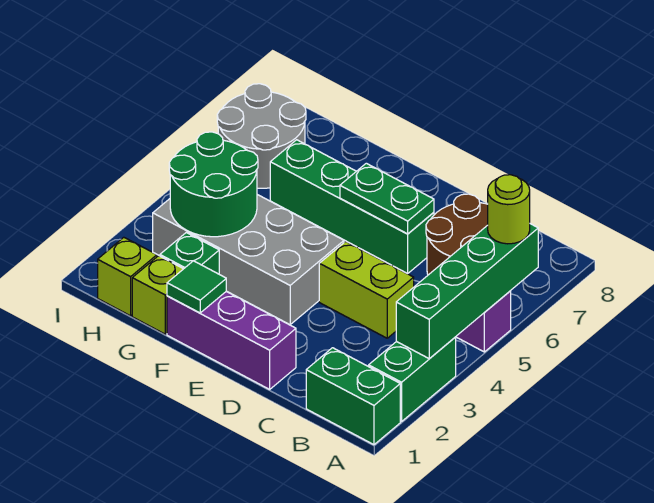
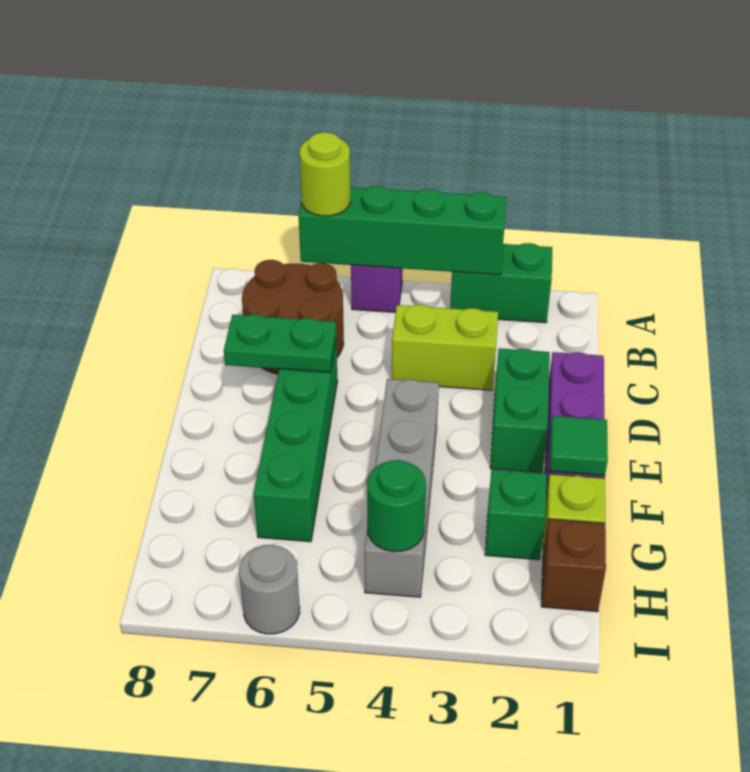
green 1x2 brick [306,348,400,445] -> green 1x2 brick moved to [490,348,550,473]
lime 1x2 brick [319,241,414,338] -> lime 1x2 brick turned to [392,305,498,390]
green 1x2 plate [340,163,434,234] -> green 1x2 plate turned to [224,314,336,372]
grey 2x4 brick [153,195,344,325] -> grey 1x4 brick [364,379,439,597]
green 2x2 round brick [169,132,258,237] -> green 1x1 round brick [367,460,426,552]
lime 1x1 brick [98,237,157,316] -> brown 1x1 brick [541,519,606,612]
grey 2x2 round brick [217,84,306,188] -> grey 1x1 round brick [239,545,300,634]

